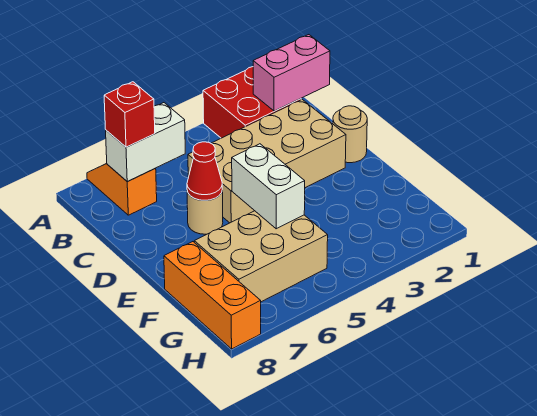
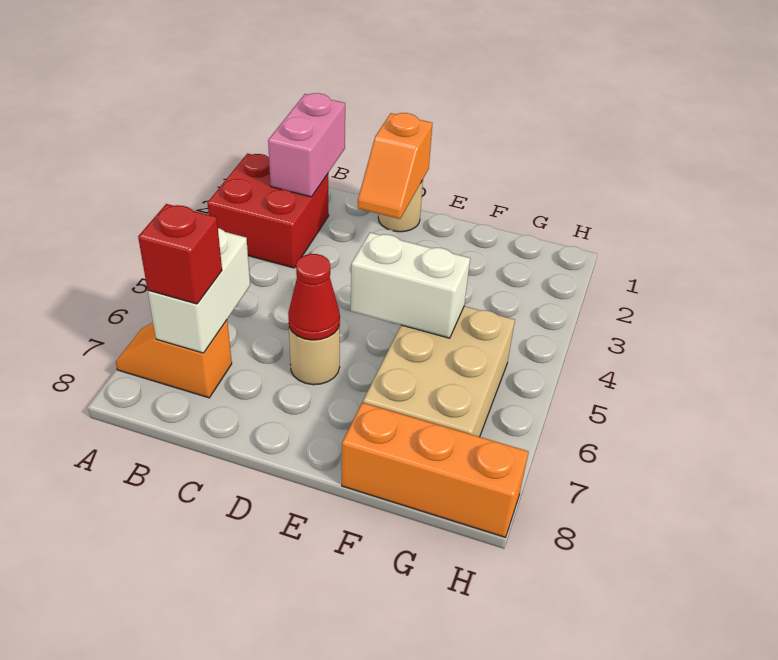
tan 2x4 brick [188,100,346,223] -> none
none -> orange 1x2 slope [358,113,432,219]

